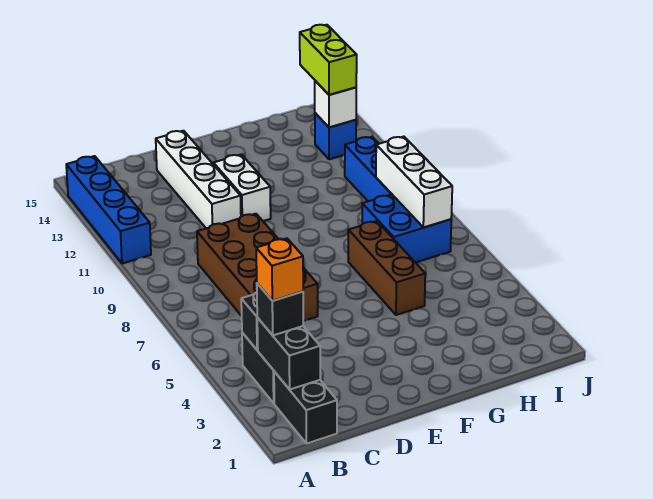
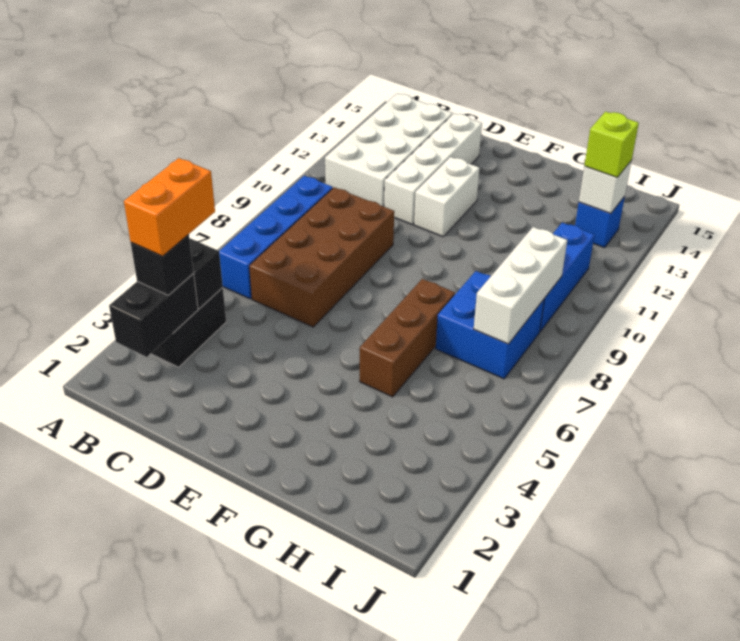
blue 1x4 brick [66,156,151,264] -> blue 1x4 brick moved to [219,176,333,299]
black 1x2 brick [274,371,337,444] -> none
orange 1x1 brick [256,238,303,301] -> orange 1x2 brick [124,158,215,256]
none -> white 2x4 brick [325,94,452,207]
lime 1x2 brick [300,25,357,95] -> lime 1x1 brick [584,112,639,177]

